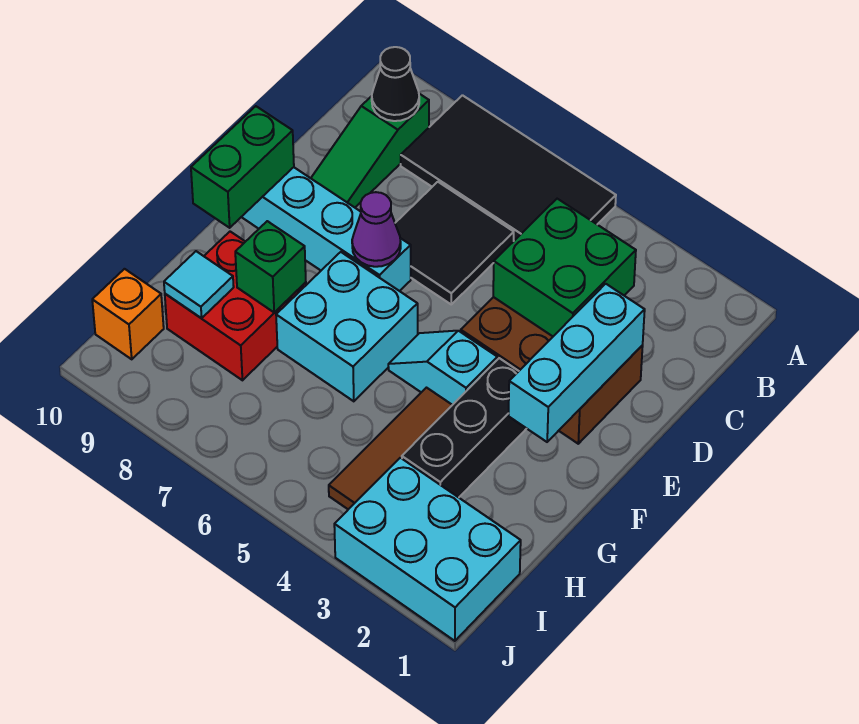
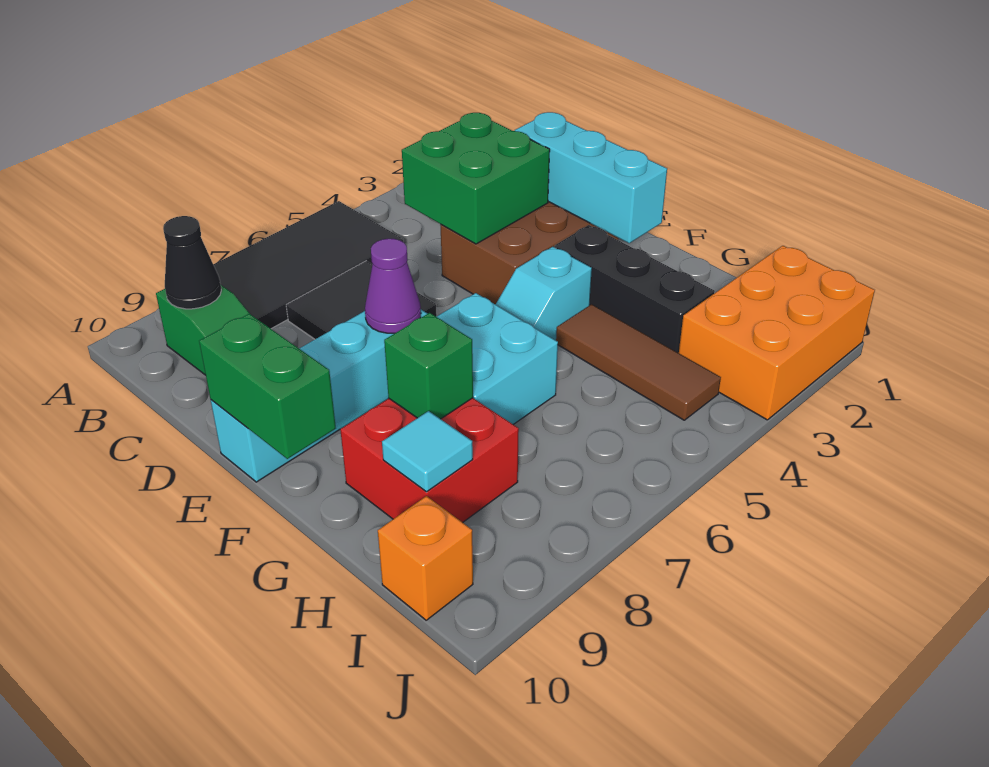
cyan 2x3 brick [334,458,521,641] -> orange 2x3 brick [679,246,875,420]

